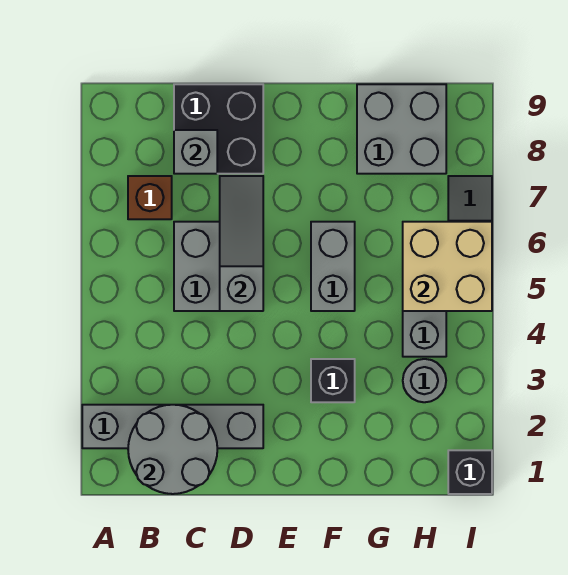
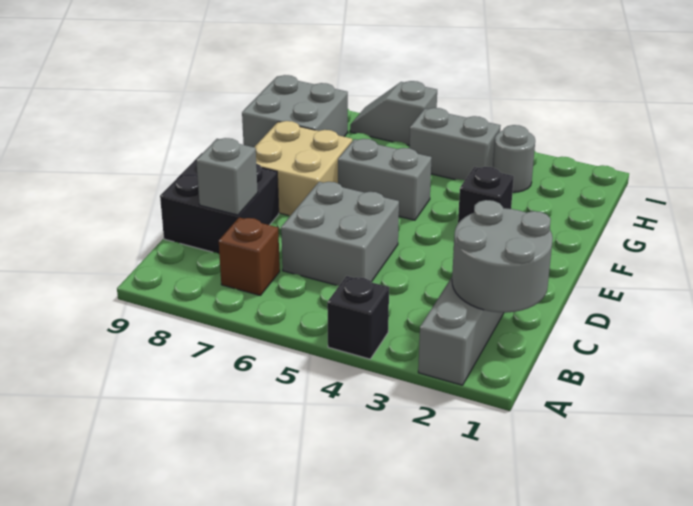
grey 1x3 slope [220,176,263,311] -> none
tan 2x2 brick [403,222,492,311] -> tan 2x2 brick moved to [255,121,352,216]
black 1x1 brick [448,450,492,494] -> black 1x1 brick moved to [327,276,389,359]

